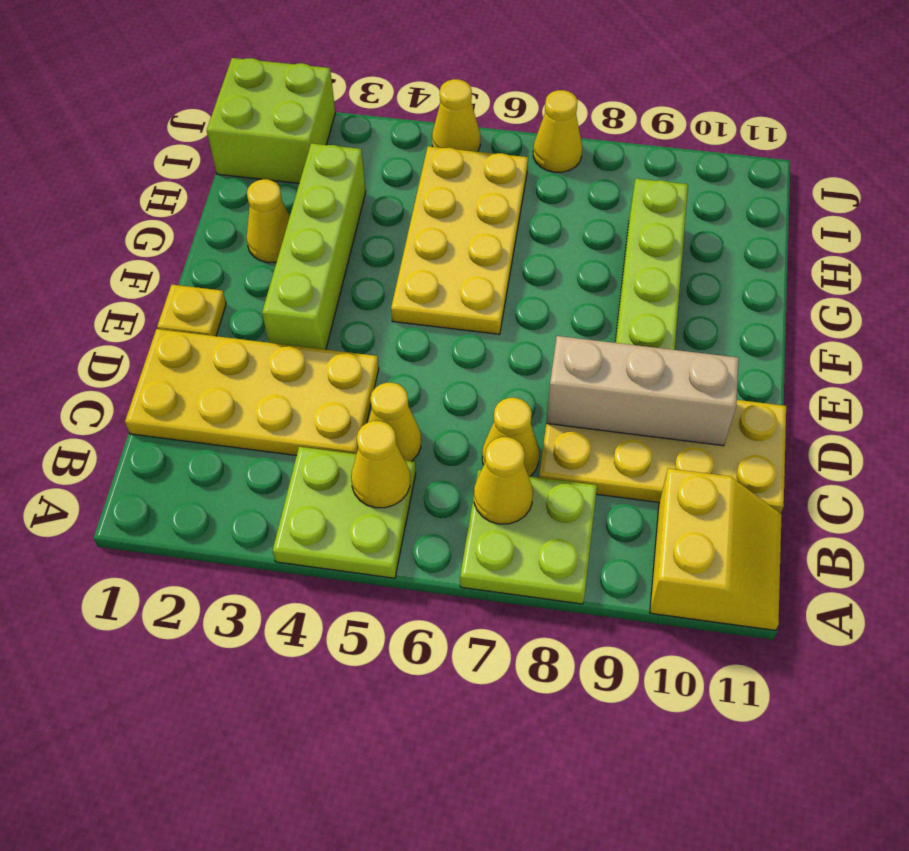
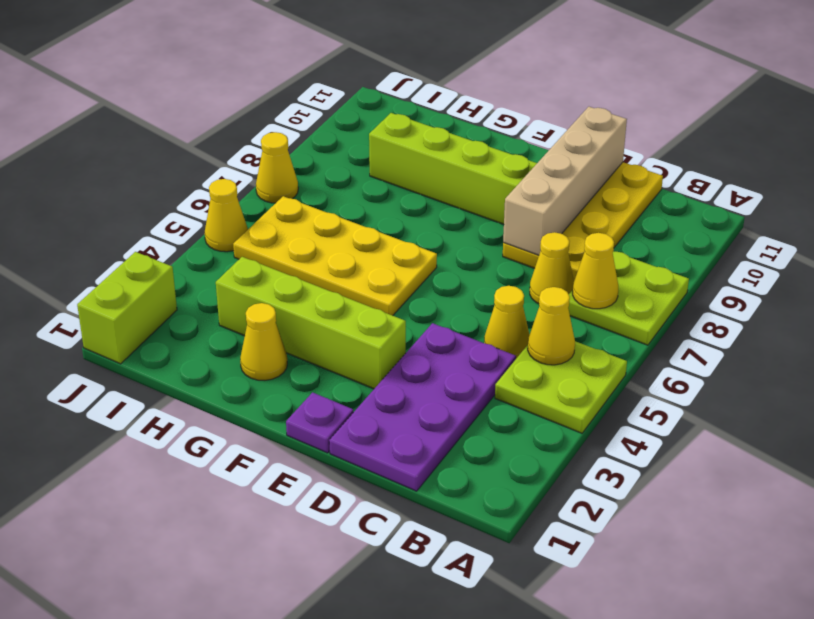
yellow 2x2 slope [650,468,782,630] -> none
yellow 2x4 plate [125,329,379,456] -> purple 2x4 plate [329,323,516,491]
tan 1x3 brick [546,336,739,446] -> tan 1x4 brick [503,107,627,255]
yellow 1x1 plate [157,285,226,336] -> purple 1x1 plate [286,392,353,453]
lime 2x2 brick [207,58,335,183] -> lime 1x2 brick [77,252,177,364]

